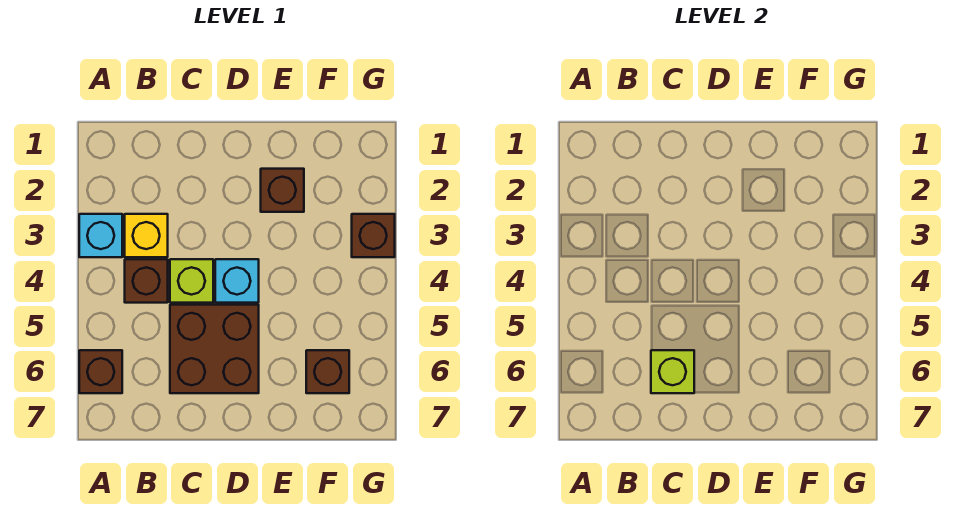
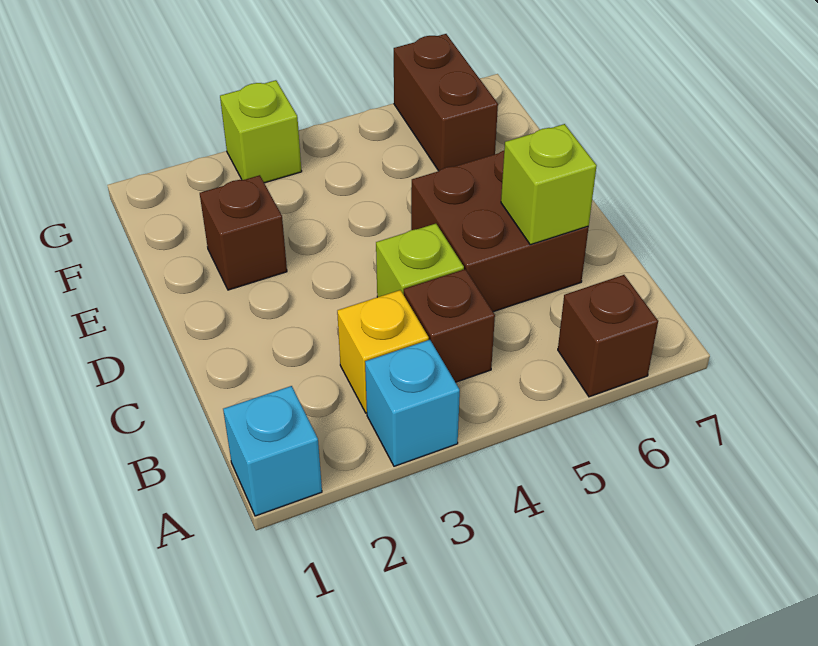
cyan 1x1 brick [215,259,259,303] -> cyan 1x1 brick moved to [223,386,322,516]
brown 1x1 brick [306,350,349,393] -> brown 1x2 brick [394,34,498,171]
brown 1x1 brick [352,214,395,257] -> lime 1x1 brick [220,80,302,183]

